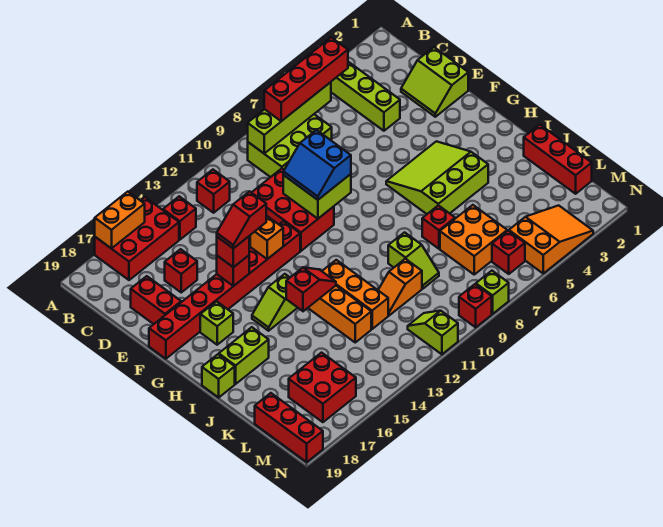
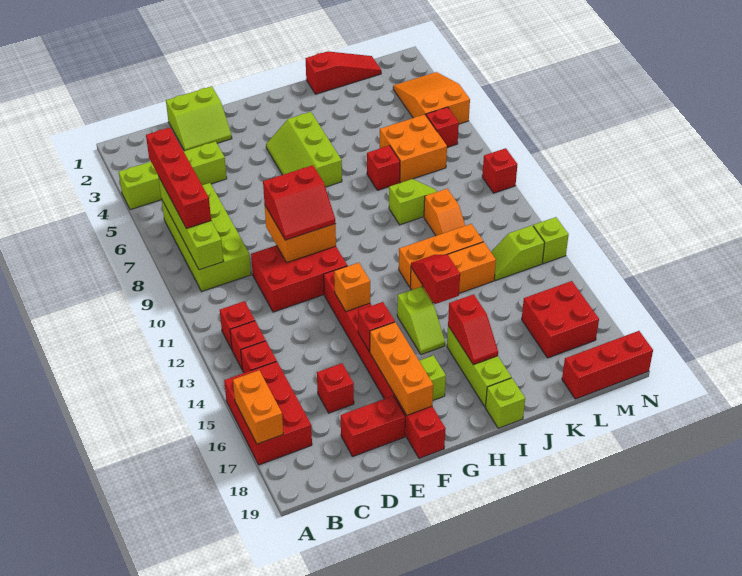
lime 2x3 brick [248,114,332,177] -> lime 2x4 brick [162,183,251,291]
lime 2x2 brick [283,174,351,219] -> orange 2x2 brick [265,206,336,262]
blue 2x2 slope [283,130,351,200] -> red 2x2 slope [263,165,336,240]
red 1x2 slope [217,191,266,248] -> red 1x2 slope moved to [448,294,498,365]
red 1x1 brick [217,237,249,267] -> red 1x1 brick moved to [230,321,266,369]
none -> orange 1x3 brick [370,322,433,415]
lime 3x3 slope [386,141,488,214] -> lime 2x3 slope [266,112,342,187]
lime 1x2 brick [219,327,269,384] -> lime 1x3 brick [447,326,511,407]
red 1x3 brick [524,125,592,194] -> red 1x3 slope [306,51,381,94]
lime 1x2 slope [408,311,458,354] -> lime 1x2 slope moved to [491,225,545,281]
lime 1x1 brick [476,271,509,314] -> lime 1x1 brick moved to [533,217,569,264]

